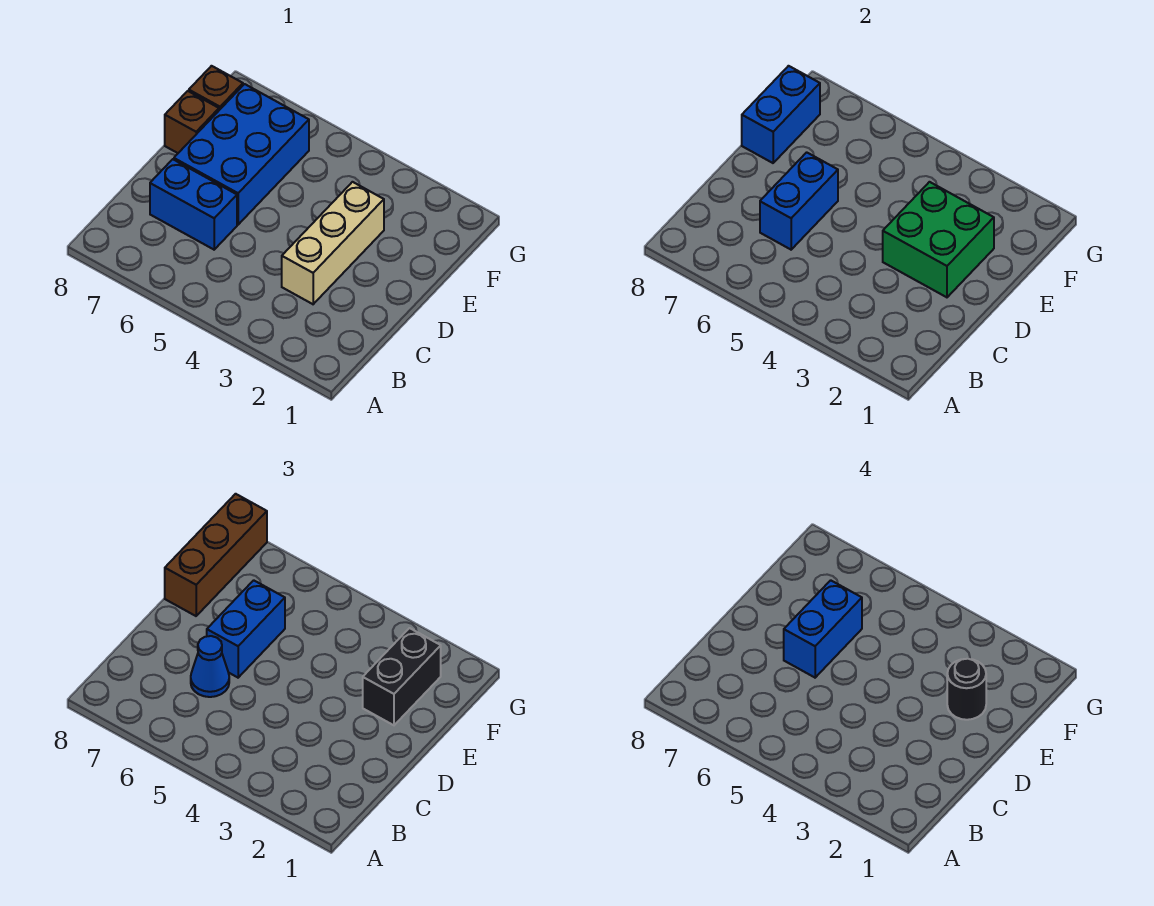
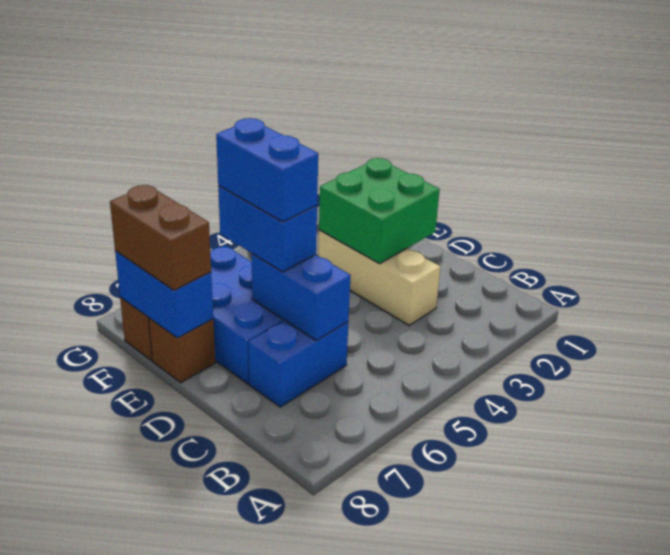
blue 1x1 cone [191,636,229,697] -> none
black 1x2 brick [363,628,441,725] -> none
black 1x1 round brick [947,659,986,720] -> none
brown 1x3 brick [165,494,267,616] -> brown 1x2 brick [110,185,211,290]

